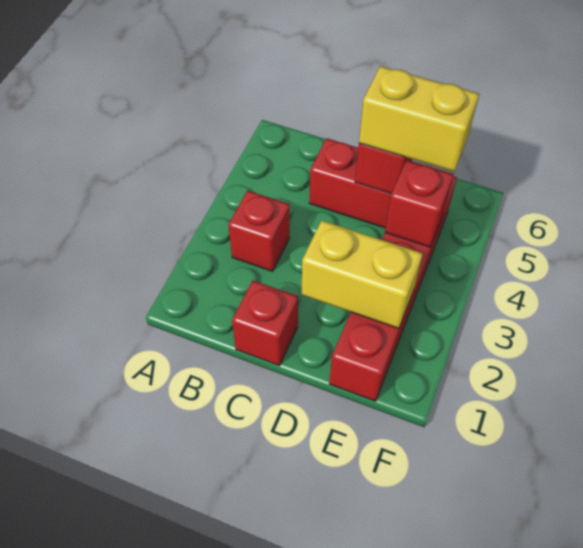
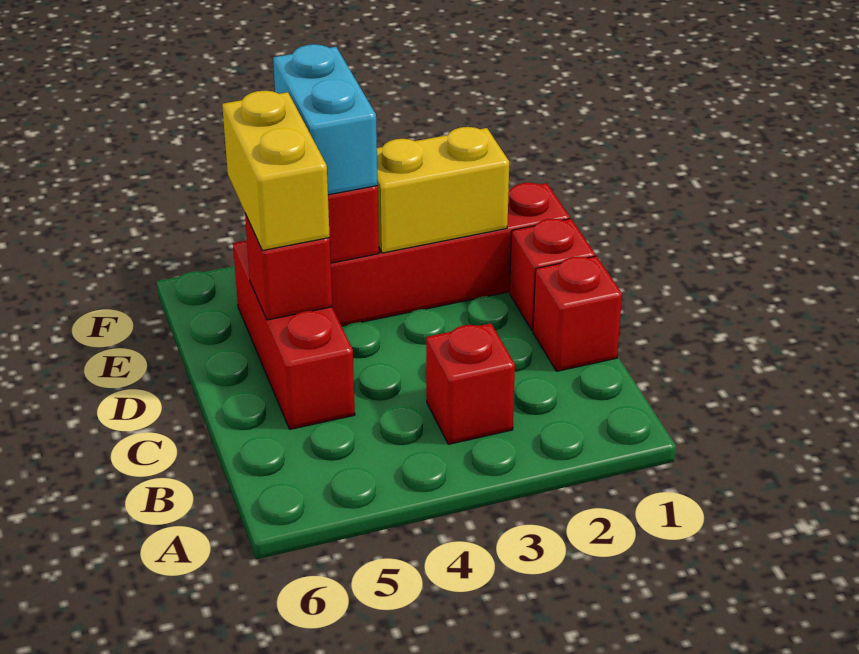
none -> red 1x1 brick [510,219,595,331]
yellow 1x2 brick [302,220,423,329] -> yellow 1x2 brick turned to [377,127,509,253]
none -> cyan 1x2 brick [273,44,378,195]

